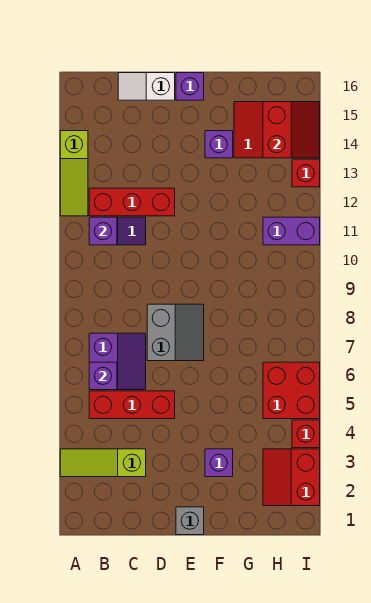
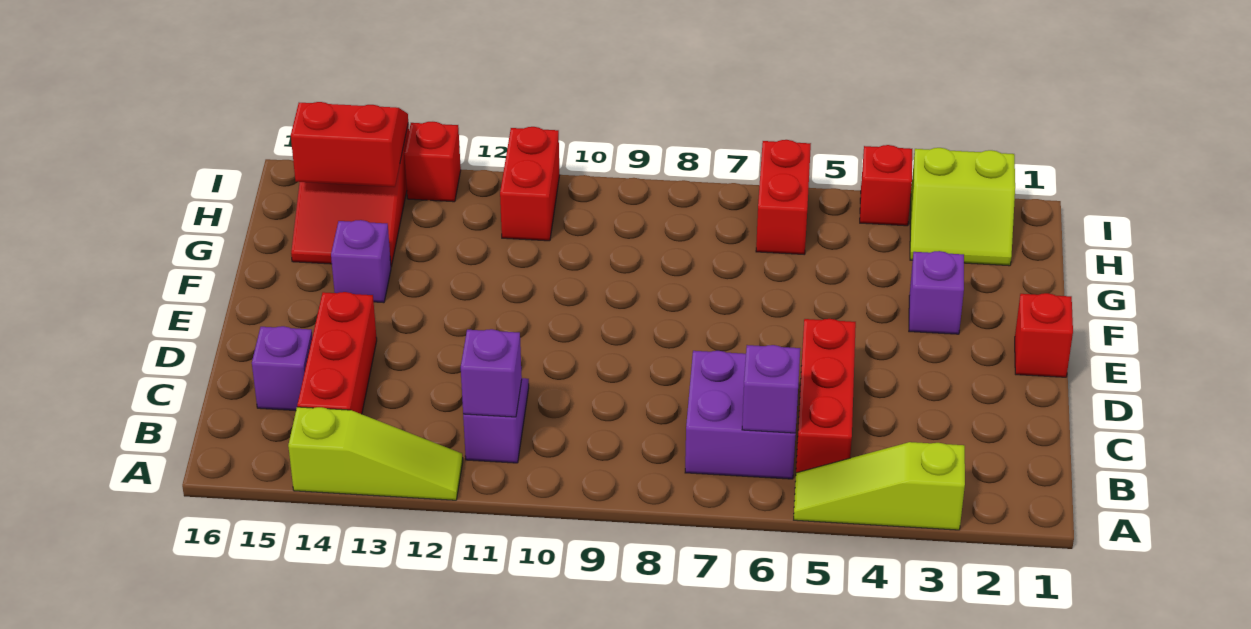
lime 1x3 slope [60,449,146,477] -> lime 1x3 slope turned to [794,442,965,530]
purple 2x2 slope [89,333,146,390] -> purple 2x2 brick [685,351,796,479]
red 1x3 brick [89,188,175,216] -> red 1x3 brick moved to [297,292,377,414]
white 1x2 slope [118,73,175,100] -> none
grey 2x2 slope [147,304,204,361] -> none
grey 1x1 brick [176,507,204,535] -> red 1x1 brick [1015,293,1073,377]
purple 1x1 brick [176,73,204,100] -> purple 1x1 brick moved to [252,326,312,411]
red 2x2 slope [263,449,320,506] -> lime 2x2 slope [910,148,1015,266]
red 2x2 brick [263,362,320,419] -> red 1x2 brick [756,140,811,254]
purple 1x2 brick [263,217,320,245] -> red 1x2 brick [500,127,560,241]

